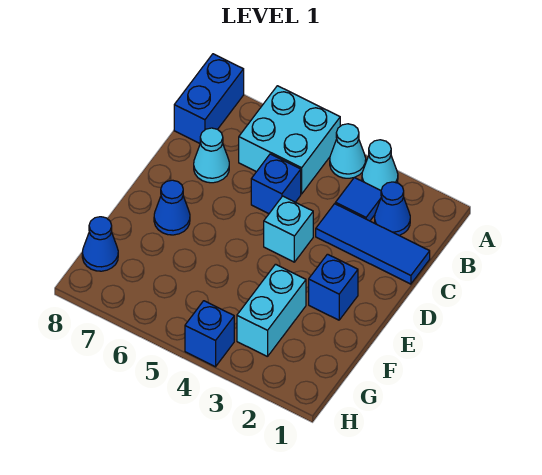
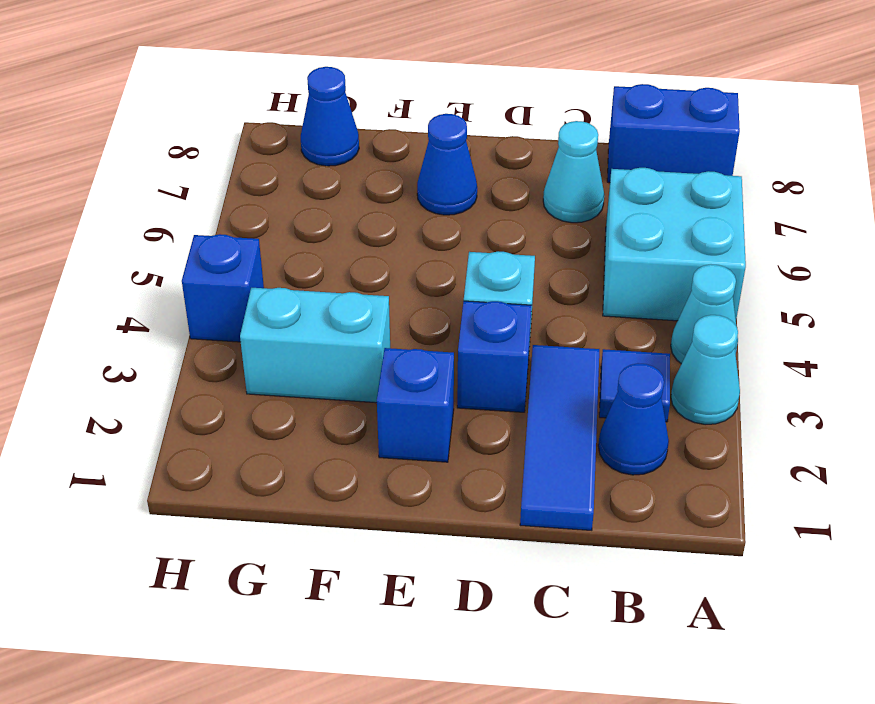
blue 1x1 brick [251,154,301,214] -> blue 1x1 brick moved to [457,301,532,412]

